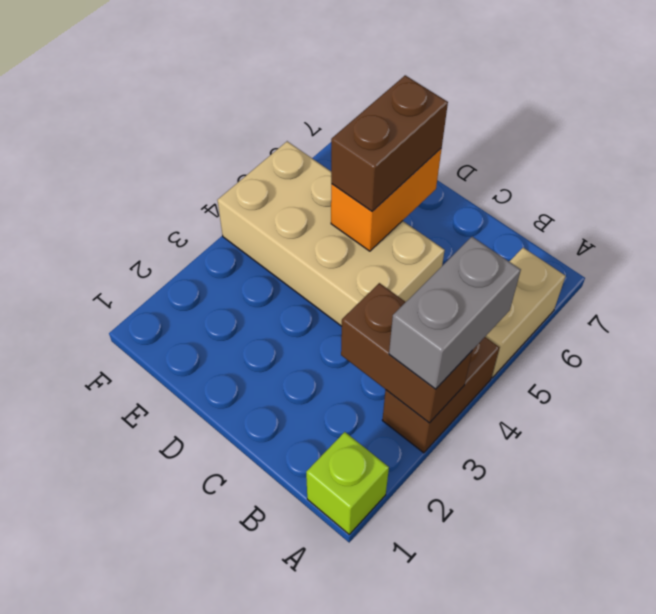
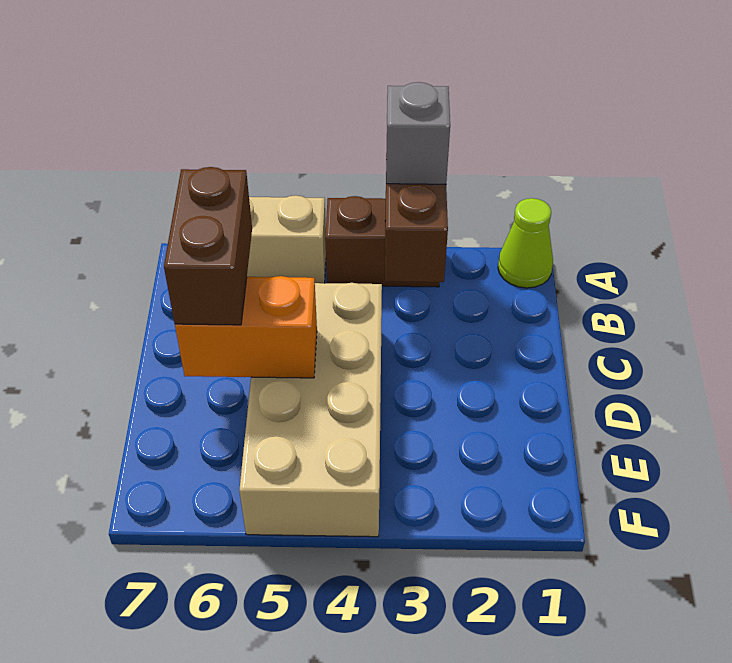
lime 1x1 brick [306,432,389,534] -> lime 1x1 cone [498,198,553,288]
grey 1x2 brick [389,237,521,389] -> grey 1x1 brick [386,82,450,184]
brown 1x2 brick [331,75,448,211] -> brown 1x2 brick turned to [164,167,252,325]

